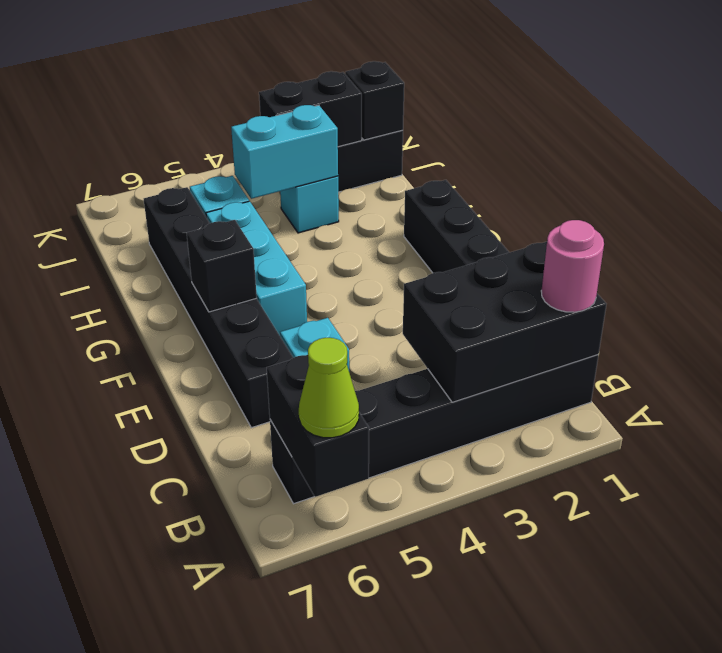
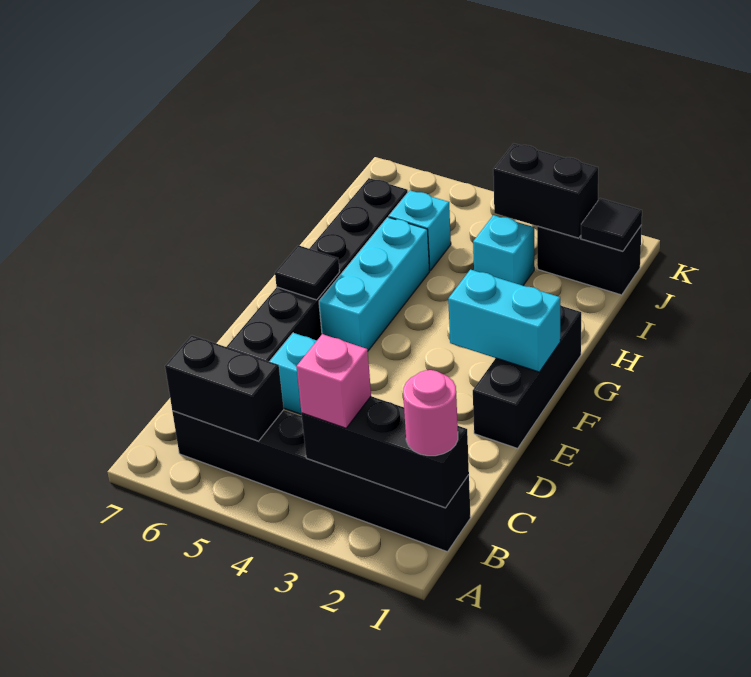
black 1x2 brick [267,355,369,497] -> black 1x2 brick turned to [165,335,284,441]
lime 1x1 cone [299,338,359,438] -> none
black 2x3 brick [403,242,606,402] -> black 1x3 brick [302,396,469,508]
none -> pink 1x1 brick [296,334,371,428]
black 1x1 brick [187,220,257,312] -> black 1x1 tile [275,245,339,300]
cyan 1x2 brick [231,105,338,199] -> cyan 1x2 brick moved to [448,270,560,372]
black 1x1 brick [345,61,404,140] -> black 1x1 tile [581,198,642,251]

